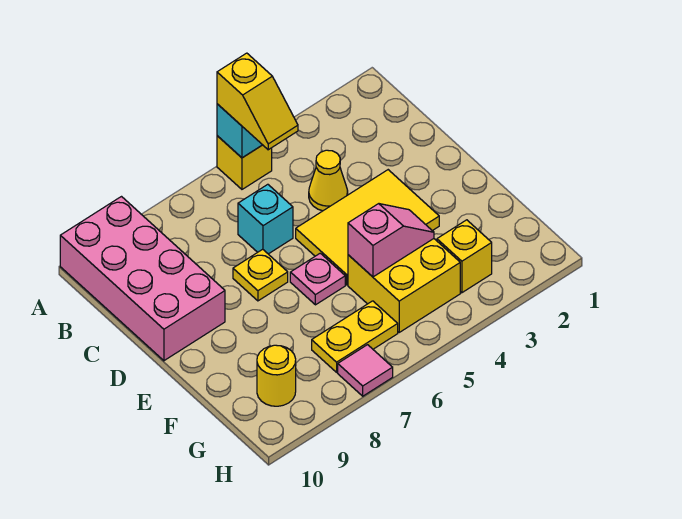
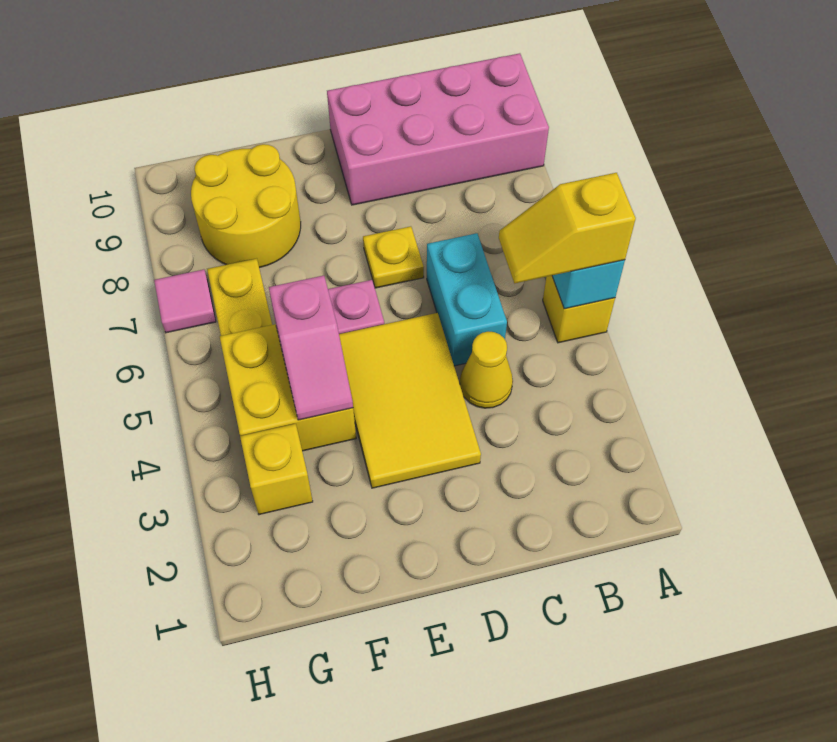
cyan 1x1 brick [238,184,293,254] -> cyan 1x2 brick [427,233,507,366]
yellow 1x1 round brick [257,345,296,406] -> yellow 2x2 round brick [191,144,301,268]

